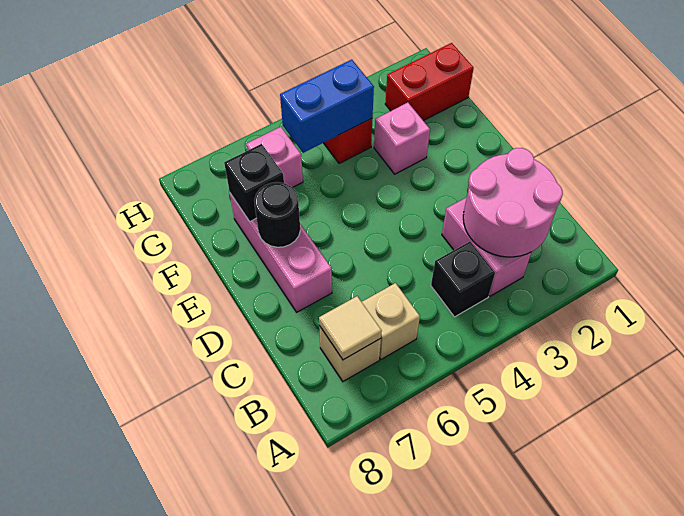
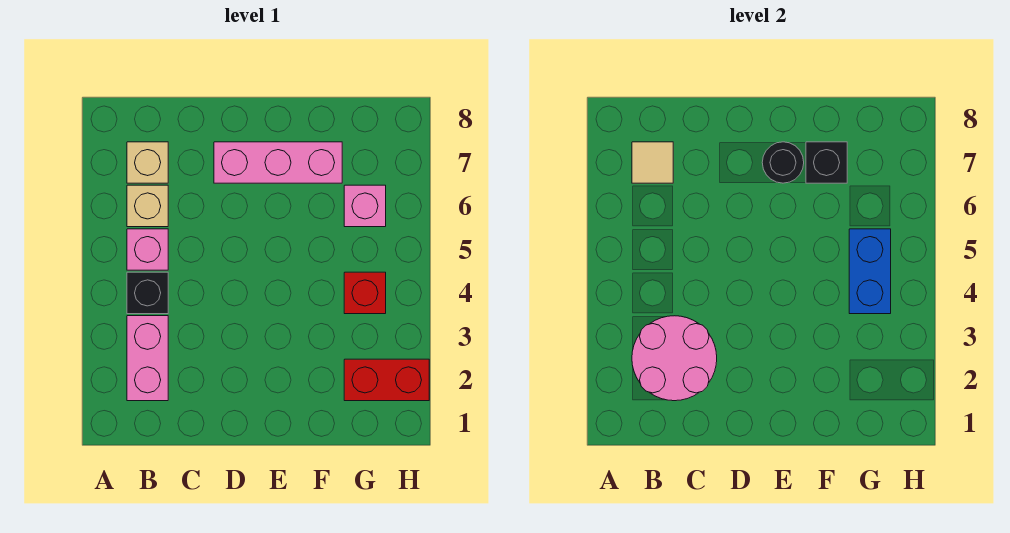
pink 1x2 brick [442,197,531,296] -> pink 1x2 brick turned to [127,316,168,401]
pink 1x1 brick [374,103,430,174] -> pink 1x1 brick moved to [127,229,168,270]
red 1x2 brick [385,43,474,121] -> red 1x2 brick turned to [344,359,429,401]

